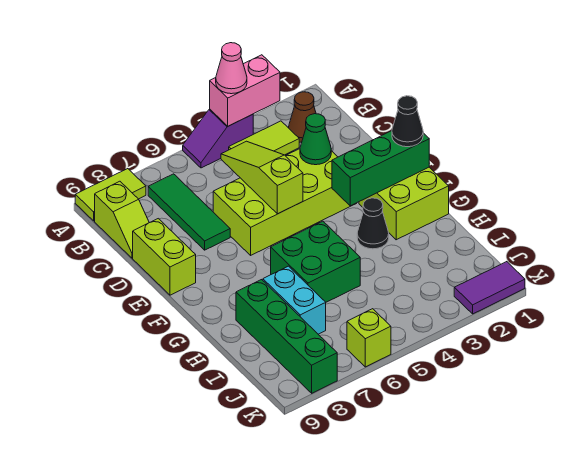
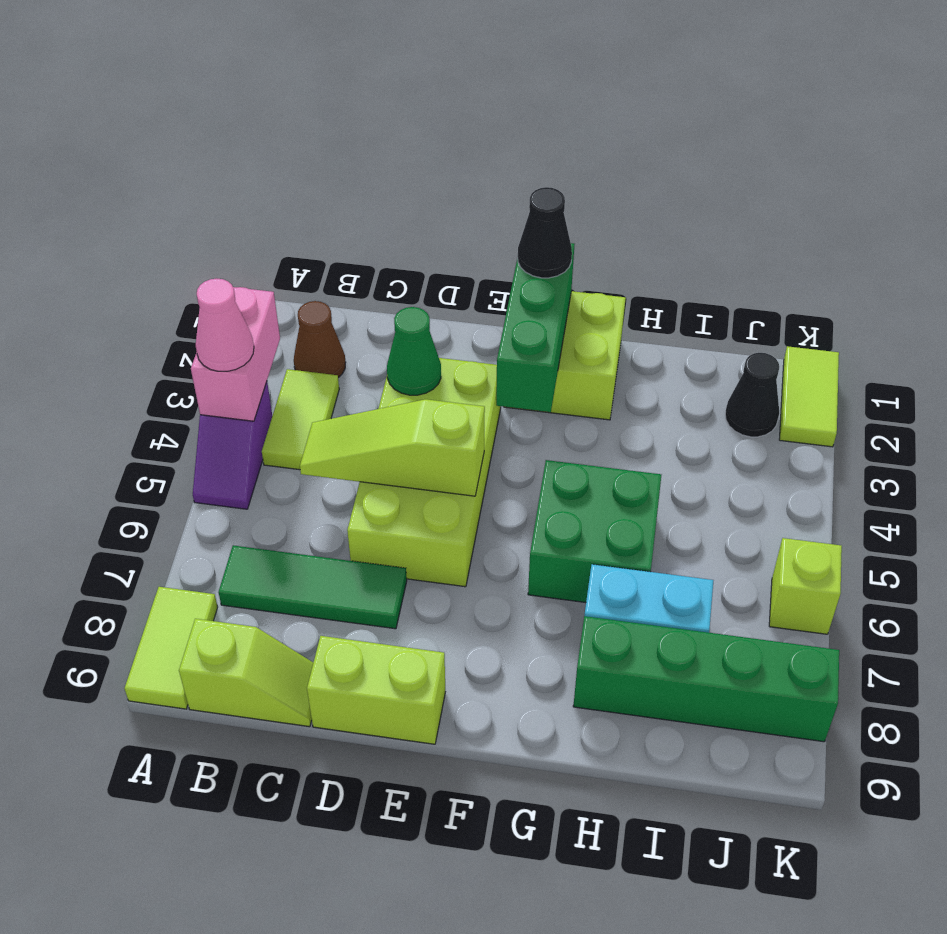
black 1x1 cone [357,198,389,249] -> black 1x1 cone moved to [725,353,779,437]
purple 1x2 tile [454,262,525,314] -> lime 1x2 tile [779,346,839,447]

